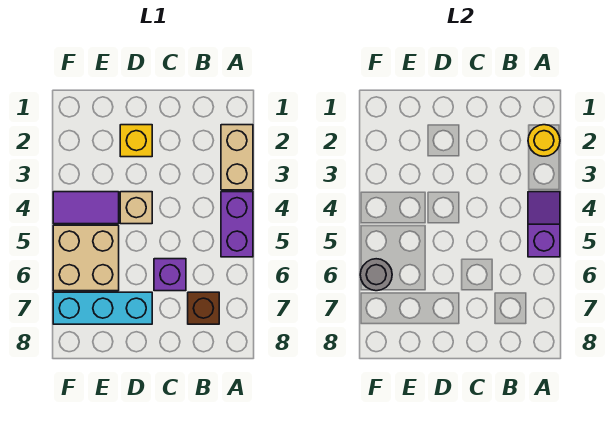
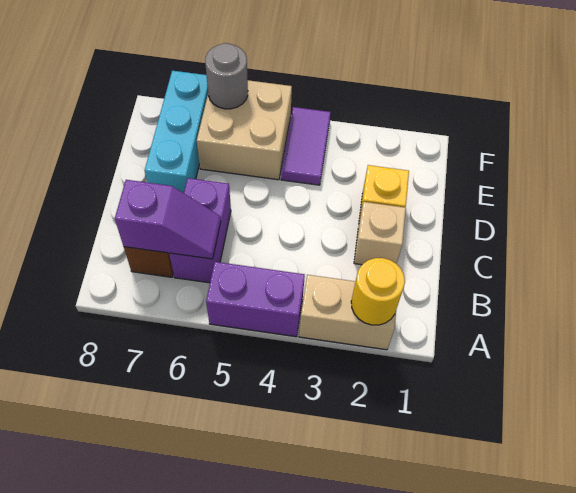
purple 1x2 slope [528,192,560,257] -> purple 1x2 slope moved to [115,180,221,259]
purple 1x1 brick [154,259,186,291] -> purple 1x2 brick [169,178,231,283]
tan 1x1 brick [120,192,152,224] -> tan 1x1 brick moved to [354,202,406,265]

